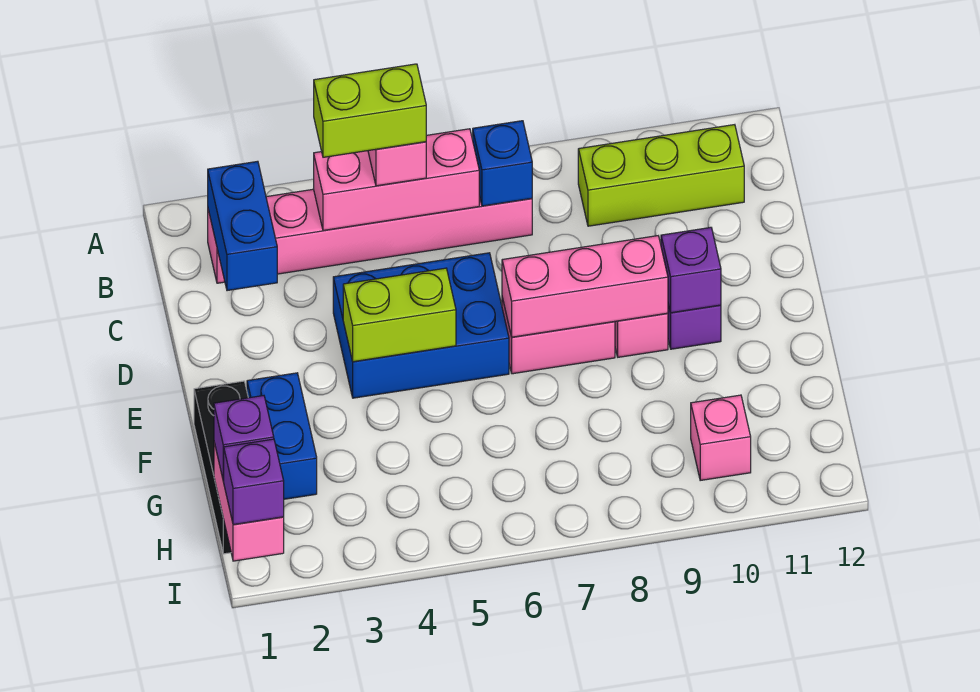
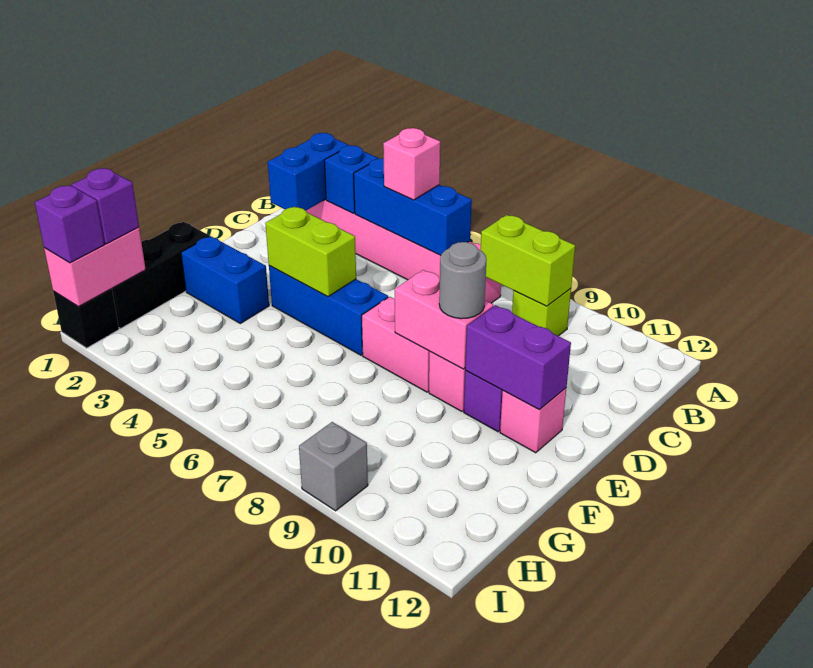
pink 1x3 brick [314,129,479,231] -> blue 1x3 brick [354,159,472,255]
lime 1x2 brick [314,64,426,157] -> lime 1x2 brick moved to [481,215,575,306]
blue 1x1 brick [473,121,532,206] -> blue 1x1 brick moved to [324,146,378,213]
lime 1x3 brick [578,125,744,226] -> lime 1x1 brick [512,289,571,336]
blue 2x3 brick [333,253,509,398] -> blue 1x3 brick [269,266,388,355]
pink 1x3 brick [502,236,668,337] -> pink 1x2 brick [395,270,493,369]
none -> grey 1x1 round brick [439,242,486,319]
purple 1x1 brick [661,227,721,313] -> purple 1x2 brick [465,305,571,410]
blue 1x2 brick [247,373,317,499] -> blue 1x2 brick turned to [181,236,269,324]
pink 1x1 brick [691,395,751,480] -> pink 1x1 brick moved to [500,388,566,453]
none -> black 1x1 brick [53,289,119,348]
none -> grey 1x1 brick [299,422,368,511]

